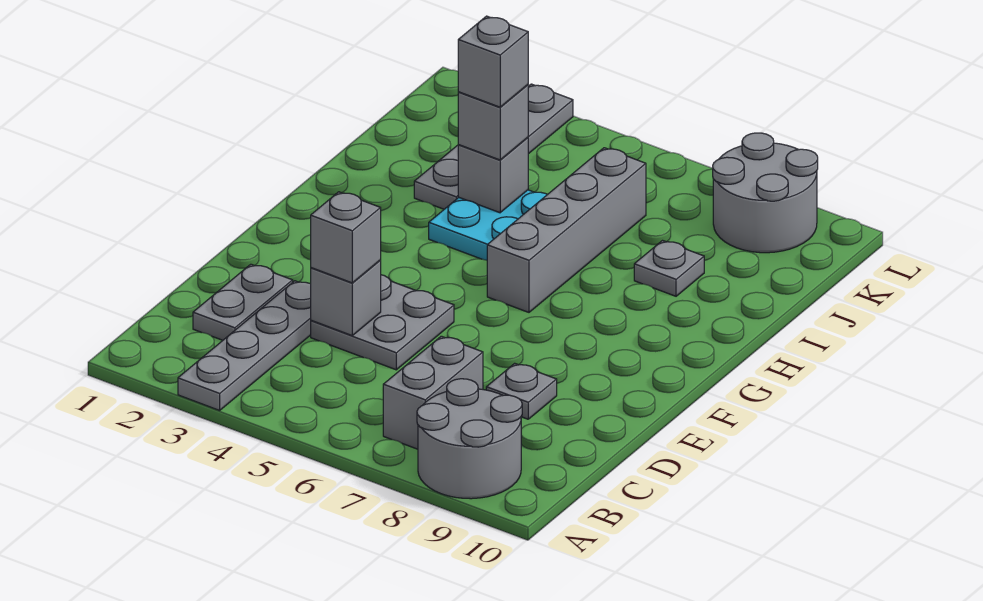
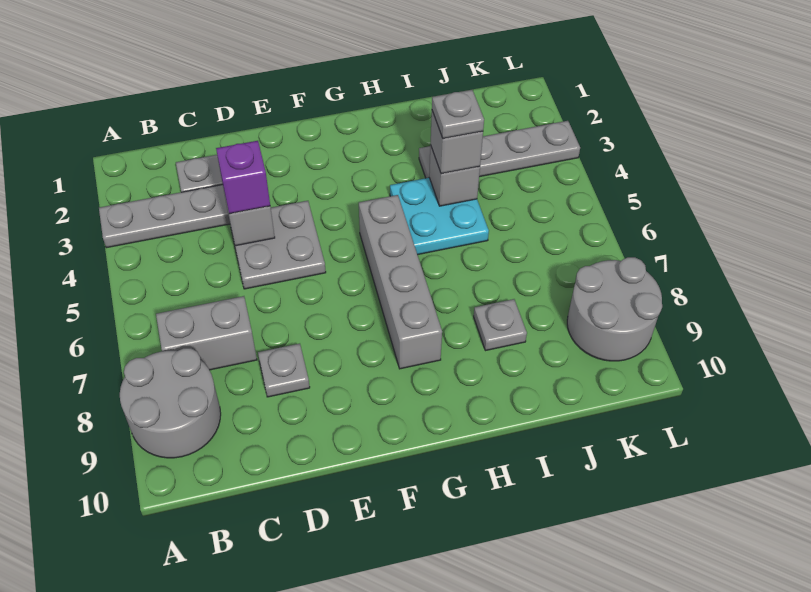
grey 1x1 brick [311,192,381,283] -> purple 1x1 brick [216,141,270,214]
grey 1x4 brick [487,148,646,312] -> grey 1x4 brick turned to [359,195,442,369]
grey 1x1 brick [458,16,528,107] -> grey 1x1 plate [432,90,484,139]

